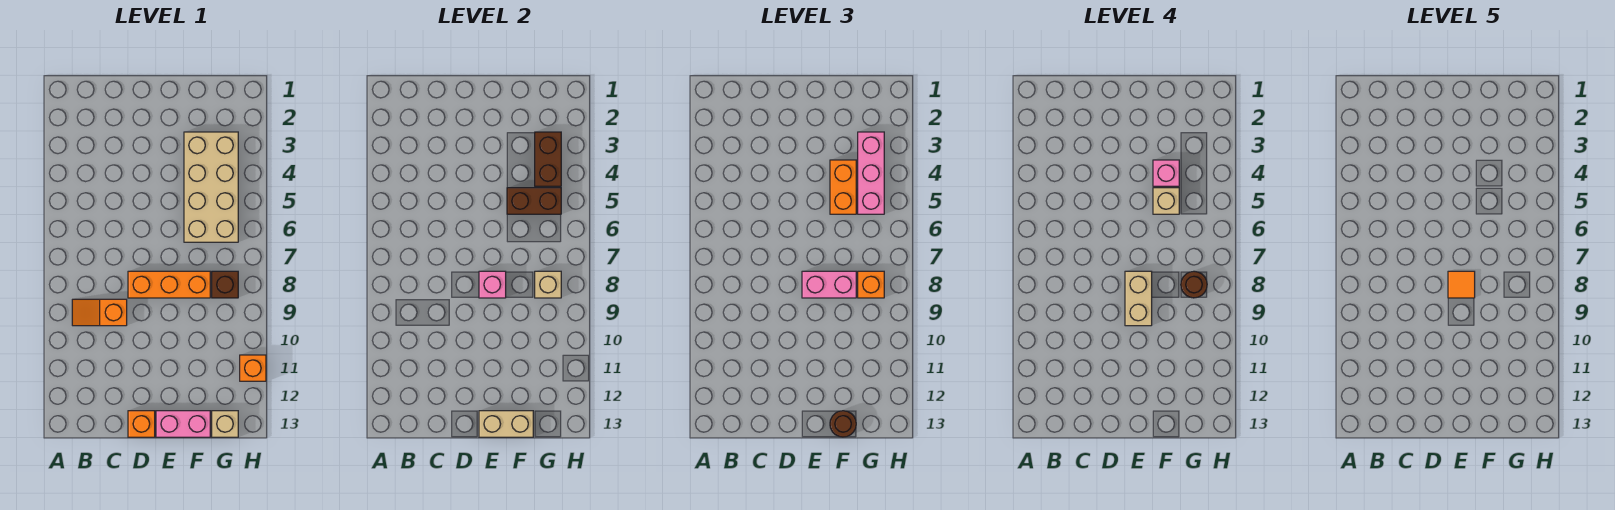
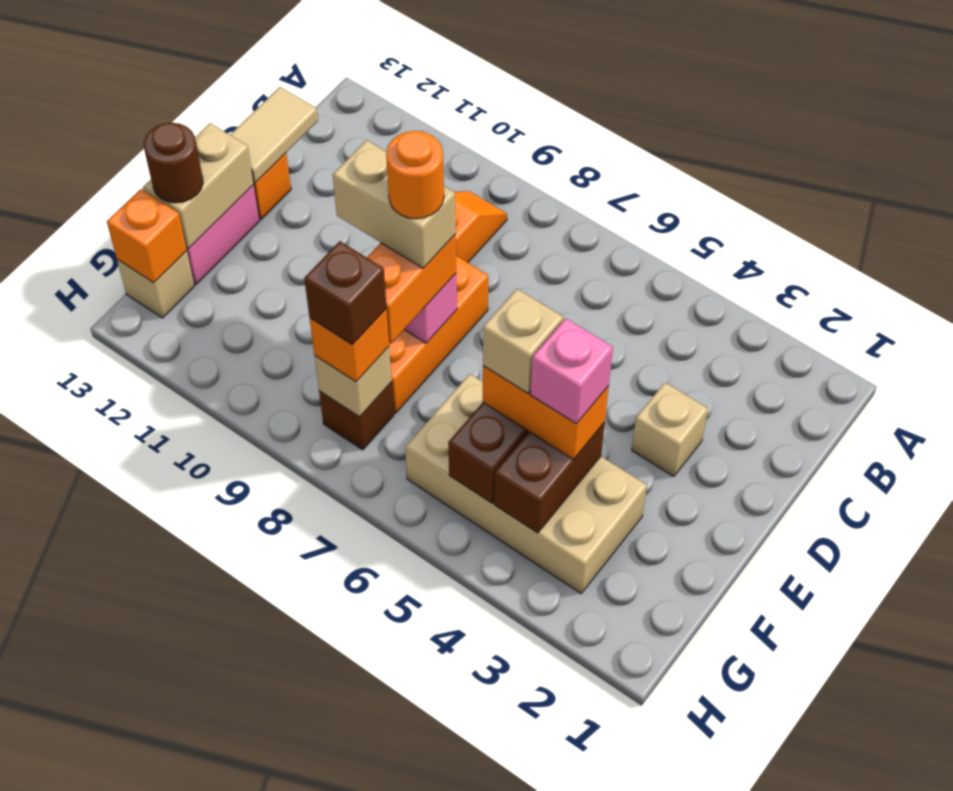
none -> tan 1x2 tile [230,87,318,183]
none -> tan 1x1 brick [632,383,708,477]
pink 1x2 brick [802,271,856,298] -> orange 1x2 brick [367,234,456,344]
orange 1x1 tile [1448,271,1475,298] -> orange 1x1 round brick [386,131,444,219]
brown 1x2 brick [535,132,561,186] -> brown 1x2 brick turned to [494,422,605,533]
pink 1x3 brick [858,132,884,214] -> none
brown 1x1 round brick [1181,271,1207,298] -> brown 1x1 brick [304,241,387,345]
orange 1x1 brick [240,355,266,381] -> orange 1x1 brick moved to [107,189,187,283]

